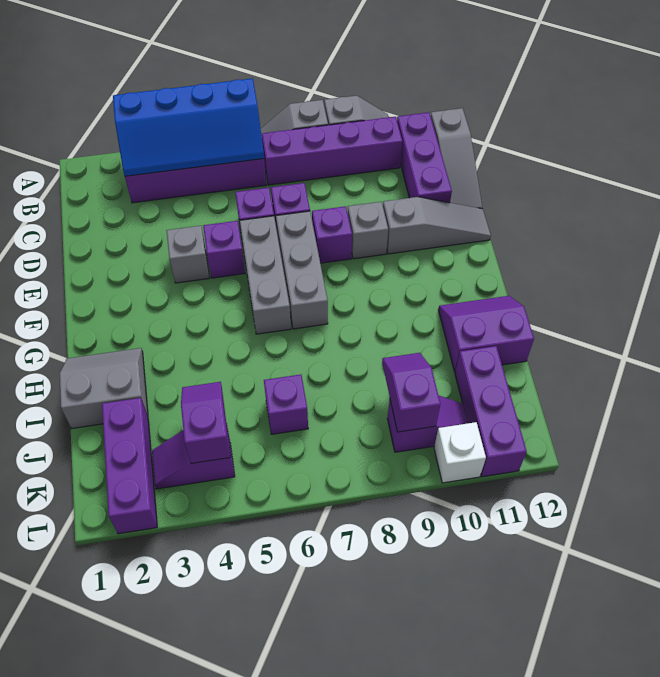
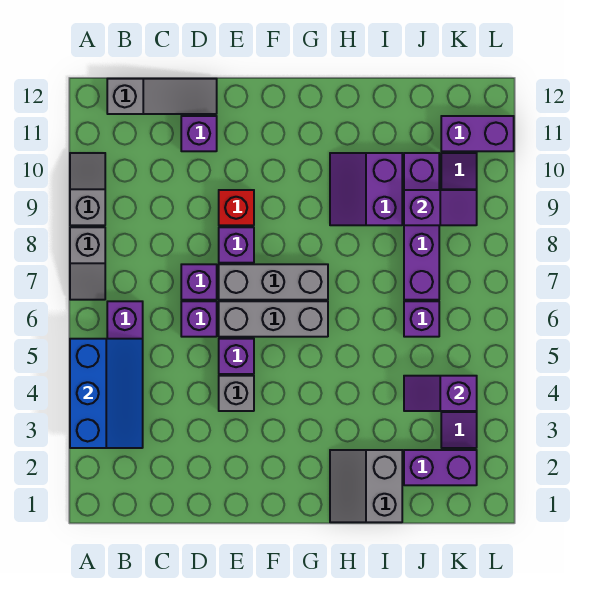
blue 2x4 slope [113,78,264,176] -> blue 2x3 slope [70,339,143,448]
purple 1x4 brick [262,117,402,185] -> purple 1x4 brick moved to [404,153,439,300]
purple 1x3 brick [397,112,452,203] -> purple 1x1 brick [181,116,217,151]
grey 1x1 brick [348,202,388,259] -> red 1x1 brick [219,190,254,225]
grey 1x3 slope [383,197,491,254] -> none
purple 2x2 slope [438,296,534,372] -> purple 2x2 slope moved to [330,153,402,225]
purple 1x3 brick [102,398,157,534] -> purple 1x2 brick [404,450,477,485]
purple 1x2 slope [382,353,440,432] -> purple 1x2 slope turned to [404,190,477,225]
purple 1x3 brick [455,346,527,477] -> purple 1x2 brick [441,116,514,151]
white 1x1 brick [434,422,486,483] -> none

